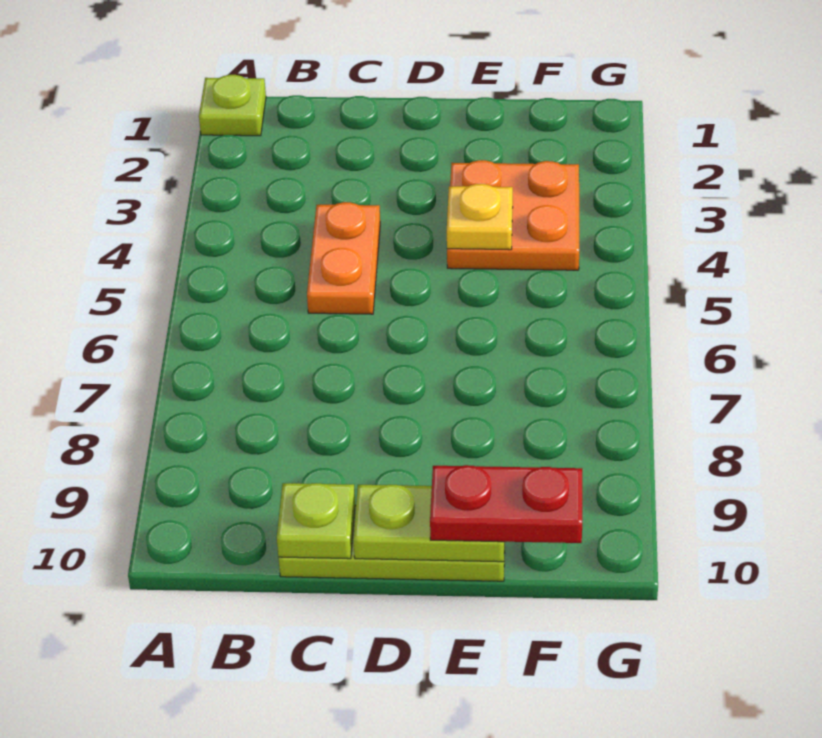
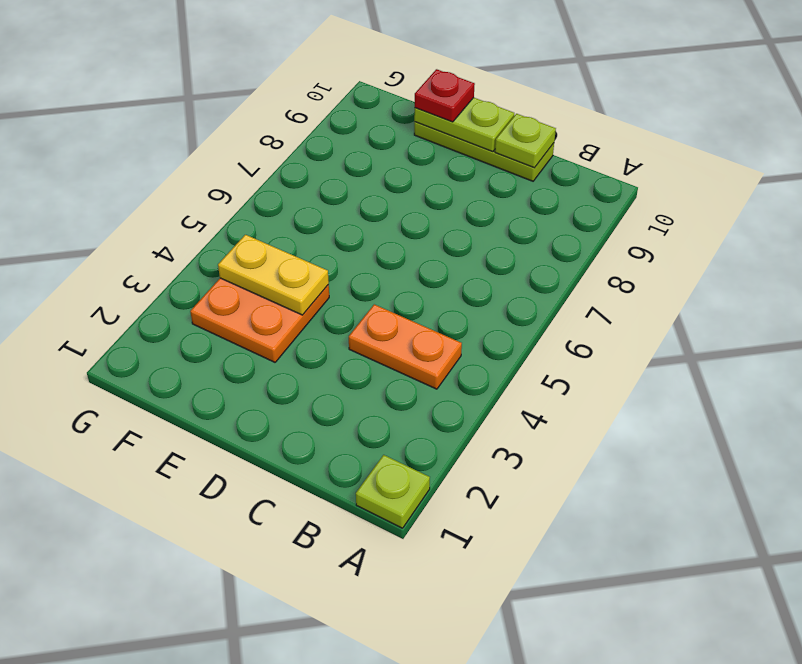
orange 1x2 plate [307,202,380,314] -> orange 1x2 plate turned to [349,304,462,389]
yellow 1x1 plate [447,184,513,250] -> yellow 1x2 plate [218,235,329,315]
red 1x2 plate [430,465,582,543] -> red 1x1 plate [415,69,475,122]

